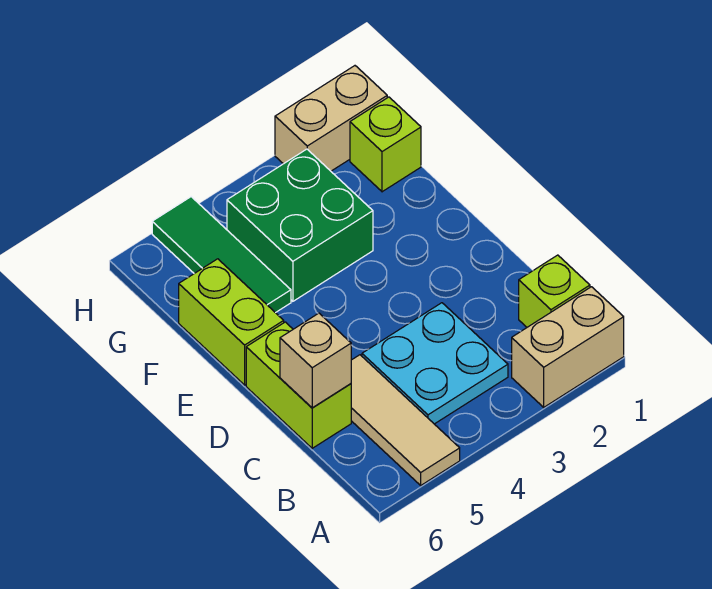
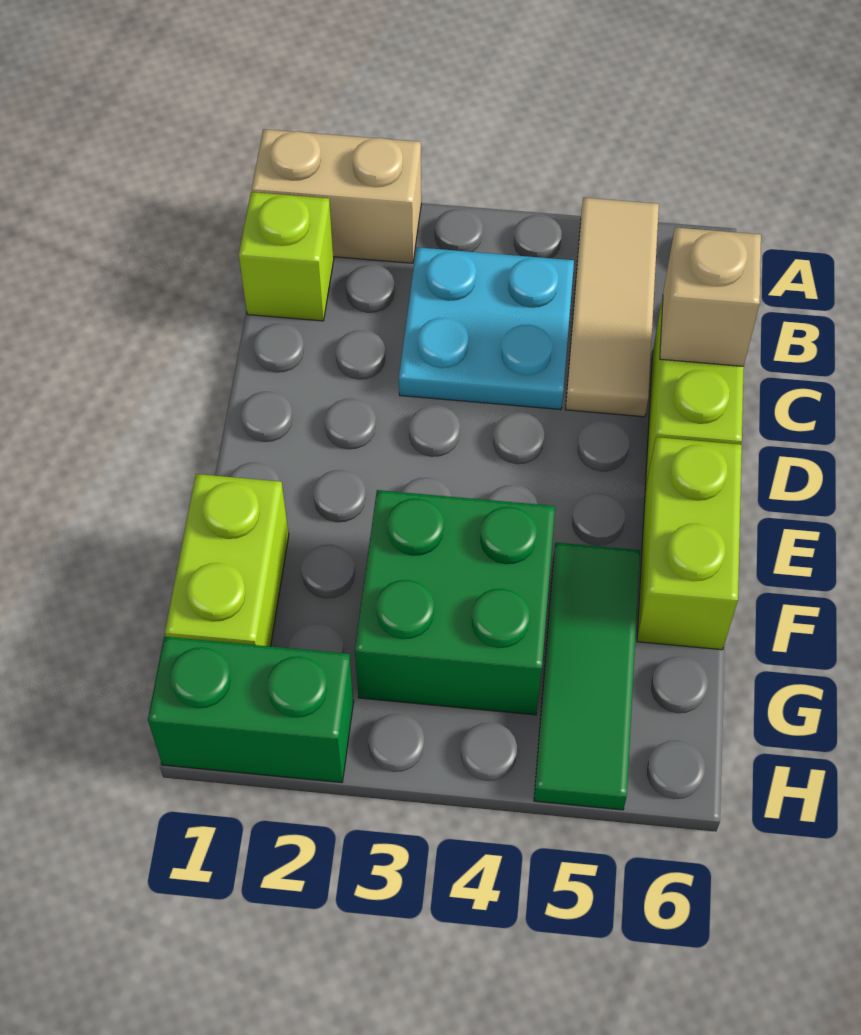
lime 1x1 brick [350,97,421,192] -> lime 1x2 brick [165,474,289,647]
tan 1x2 brick [275,66,387,171] -> green 1x2 brick [148,637,354,783]

